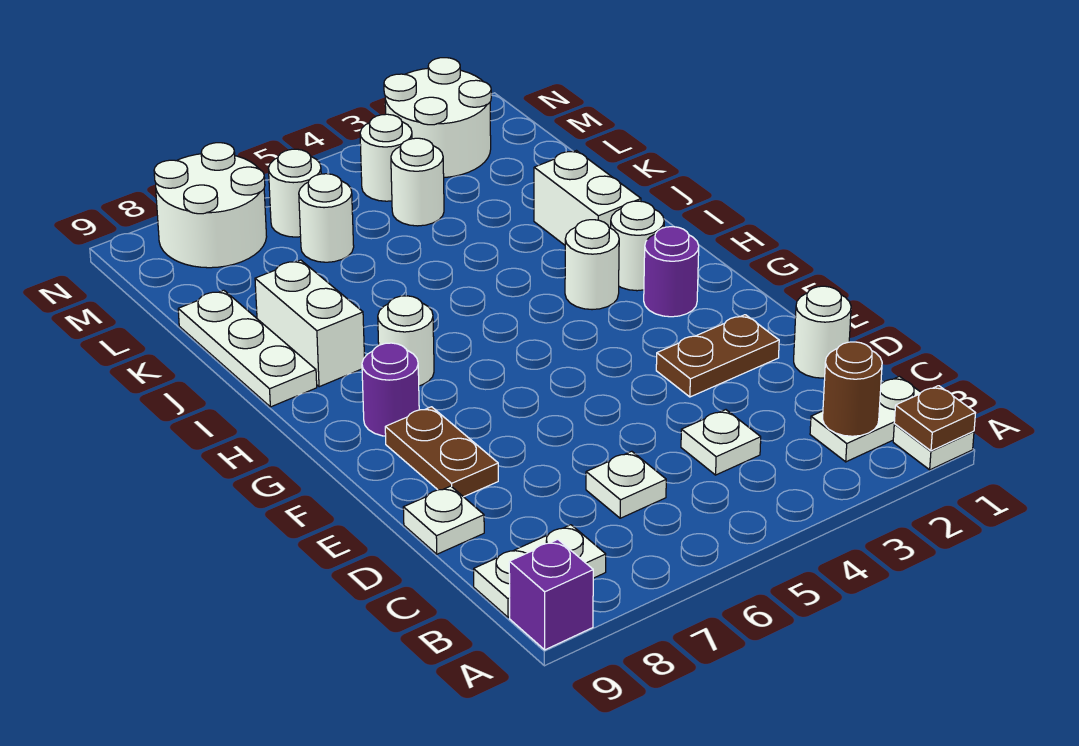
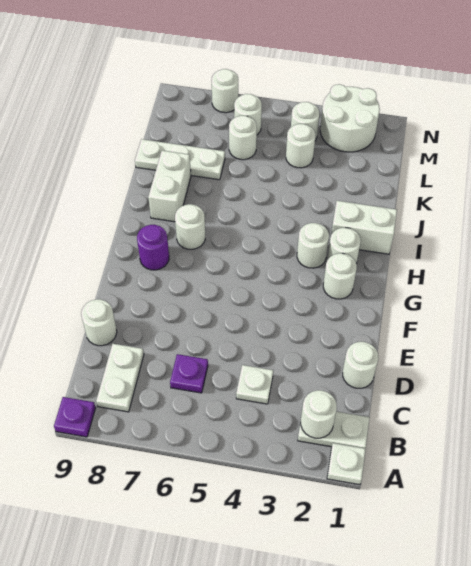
brown 1x1 plate [894,386,975,451] -> none
purple 1x1 brick [509,539,593,650] -> purple 1x1 plate [54,397,96,437]
brown 1x1 round brick [823,342,882,436] -> white 1x1 round brick [301,390,337,438]
white 1x2 plate [474,525,606,617] -> white 1x2 plate turned to [96,344,144,412]
white 1x1 plate [586,451,666,518] -> purple 1x1 plate [170,354,208,393]
white 1x1 plate [403,486,484,554] -> white 1x1 round brick [81,299,117,346]
brown 1x2 plate [656,315,779,397] -> none
brown 1x2 plate [385,407,498,497] -> none
purple 1x1 round brick [644,227,699,317] -> white 1x1 round brick [323,253,357,299]
white 1x2 brick [534,151,641,245] -> white 1x2 brick turned to [331,201,397,254]
white 1x3 plate [178,290,317,407] -> white 1x3 plate turned to [135,139,225,180]
white 2x2 round brick [154,143,267,268] -> white 1x1 round brick [212,69,238,113]

